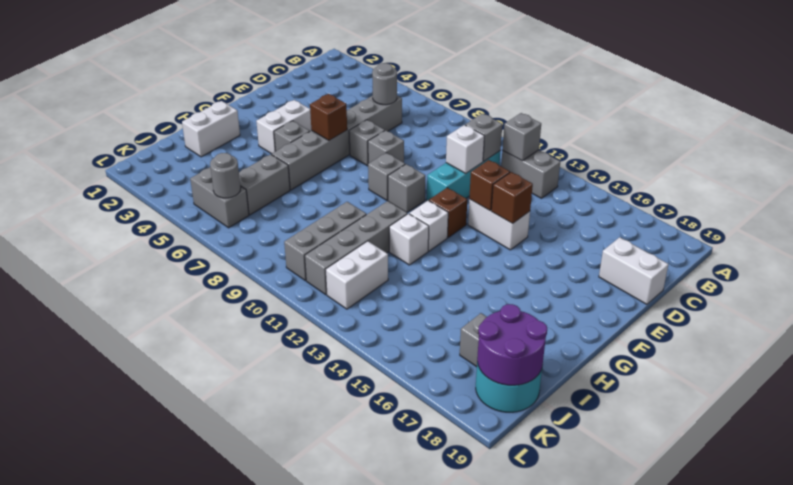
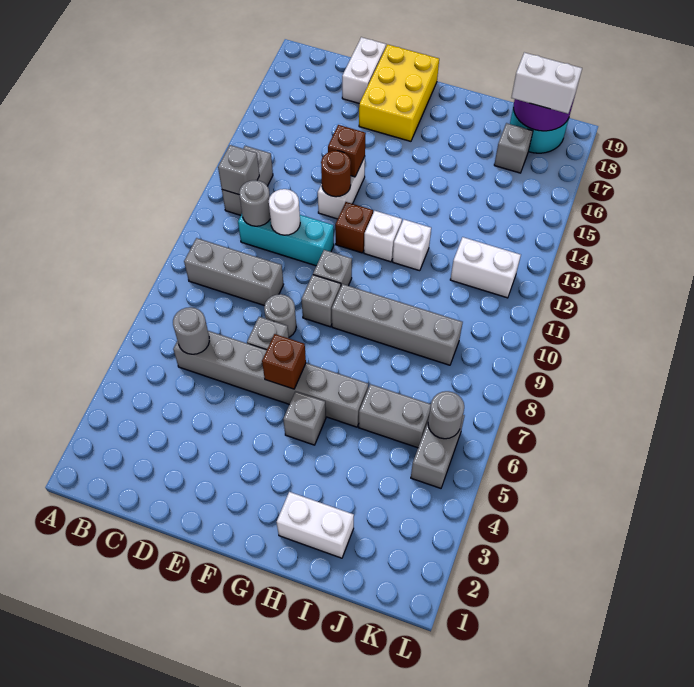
grey 1x1 brick [465,114,502,161] -> grey 1x1 round brick [239,180,270,226]
white 1x1 brick [446,125,484,174] -> white 1x1 round brick [269,189,300,235]
grey 1x1 brick [368,130,404,164] -> grey 1x1 round brick [264,294,296,337]
brown 1x1 brick [469,160,510,211] -> brown 1x1 round brick [321,151,351,197]
none -> yellow 2x3 brick [359,45,439,141]
white 1x2 brick [256,100,312,154] -> white 1x2 brick moved to [511,52,582,114]
grey 1x4 brick [305,201,407,295] -> grey 1x4 brick moved to [332,284,463,365]
grey 1x3 brick [284,202,366,281] -> grey 1x3 brick moved to [184,238,284,306]

